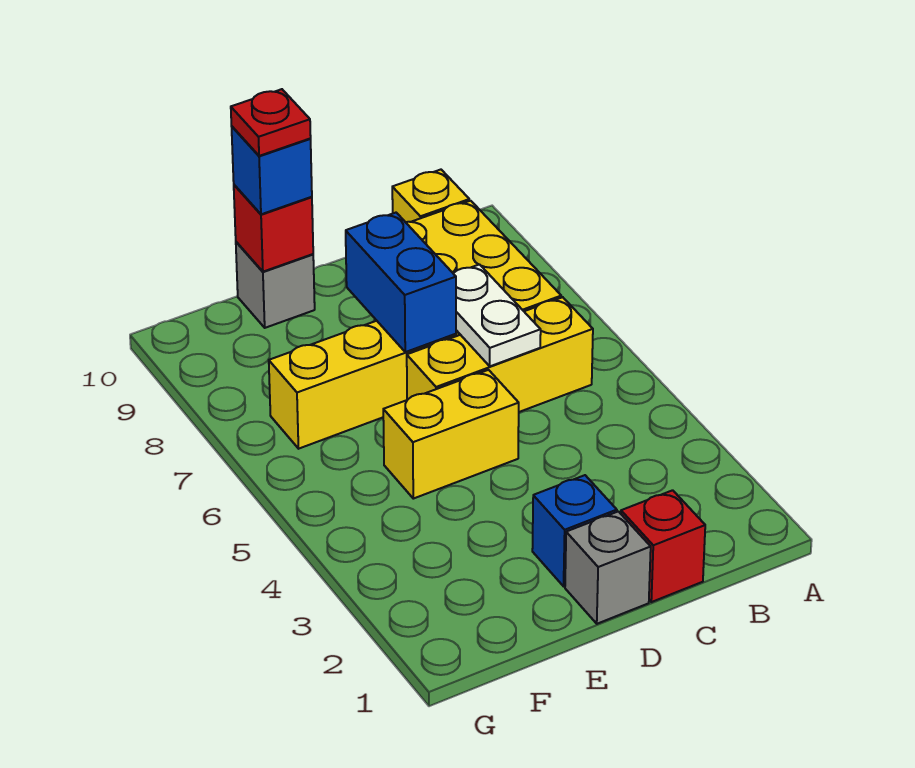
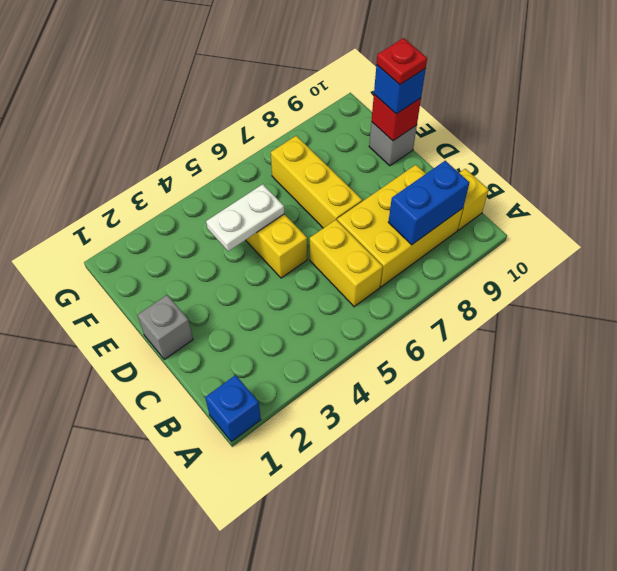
yellow 1x3 brick [407,297,593,412] -> yellow 1x2 brick [310,220,383,307]
red 1x1 brick [621,490,705,602] -> none
white 1x2 plate [453,265,541,366] -> white 1x2 plate moved to [206,184,284,251]
blue 1x1 brick [532,475,617,586] -> blue 1x1 brick moved to [205,375,261,442]
blue 1x2 brick [346,213,456,352] -> blue 1x2 brick moved to [388,161,469,245]

